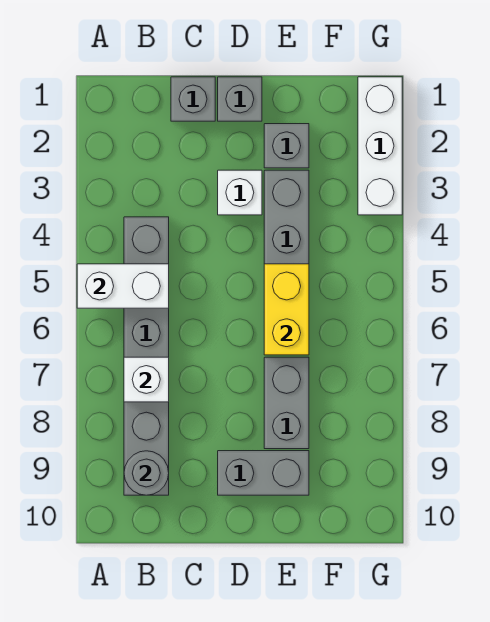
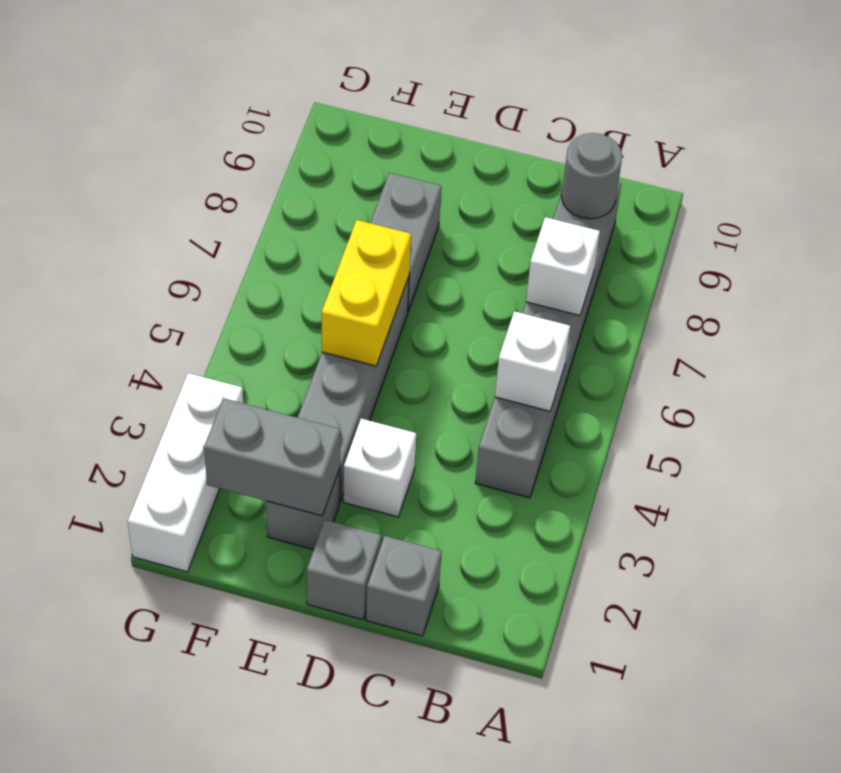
white 1x2 brick [77,264,169,308] -> white 1x1 brick [495,311,570,411]
grey 1x2 brick [218,451,309,495] -> grey 1x2 brick moved to [204,398,340,516]

